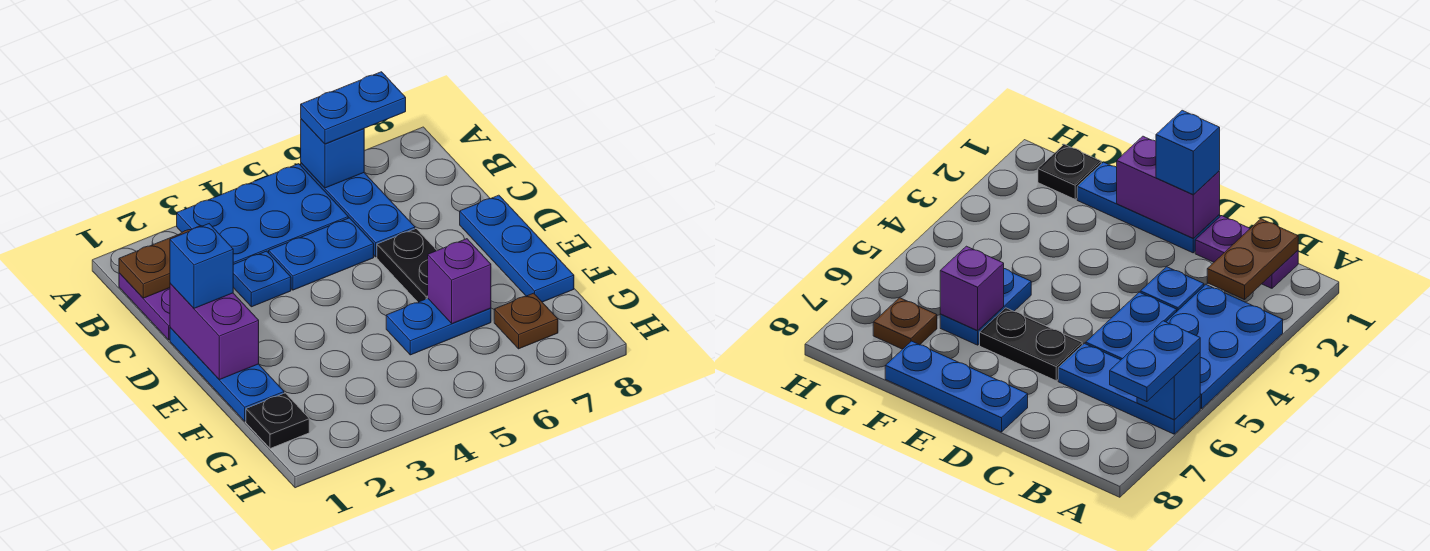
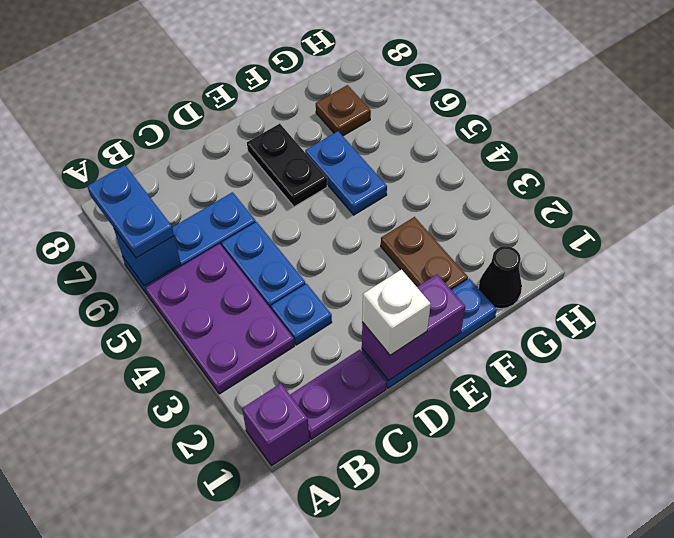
blue 2x3 plate [177,164,348,264] -> purple 2x3 plate [146,244,294,394]
brown 1x2 plate [119,226,201,298] -> brown 1x2 plate moved to [381,217,468,290]
blue 1x1 brick [170,224,233,308] -> white 1x1 brick [362,269,431,355]
black 1x2 plate [377,229,437,302] -> black 1x2 plate turned to [247,124,327,207]
blue 1x3 plate [460,195,574,302] -> none
purple 1x1 brick [428,239,491,324] -> purple 1x1 brick moved to [242,383,309,466]
black 1x1 plate [246,393,309,449] -> black 1x1 cone [478,246,522,309]

